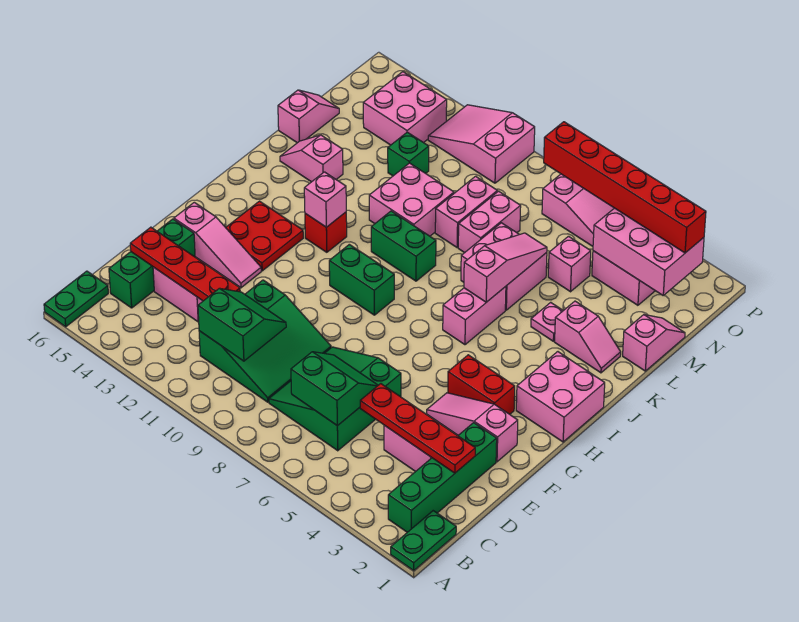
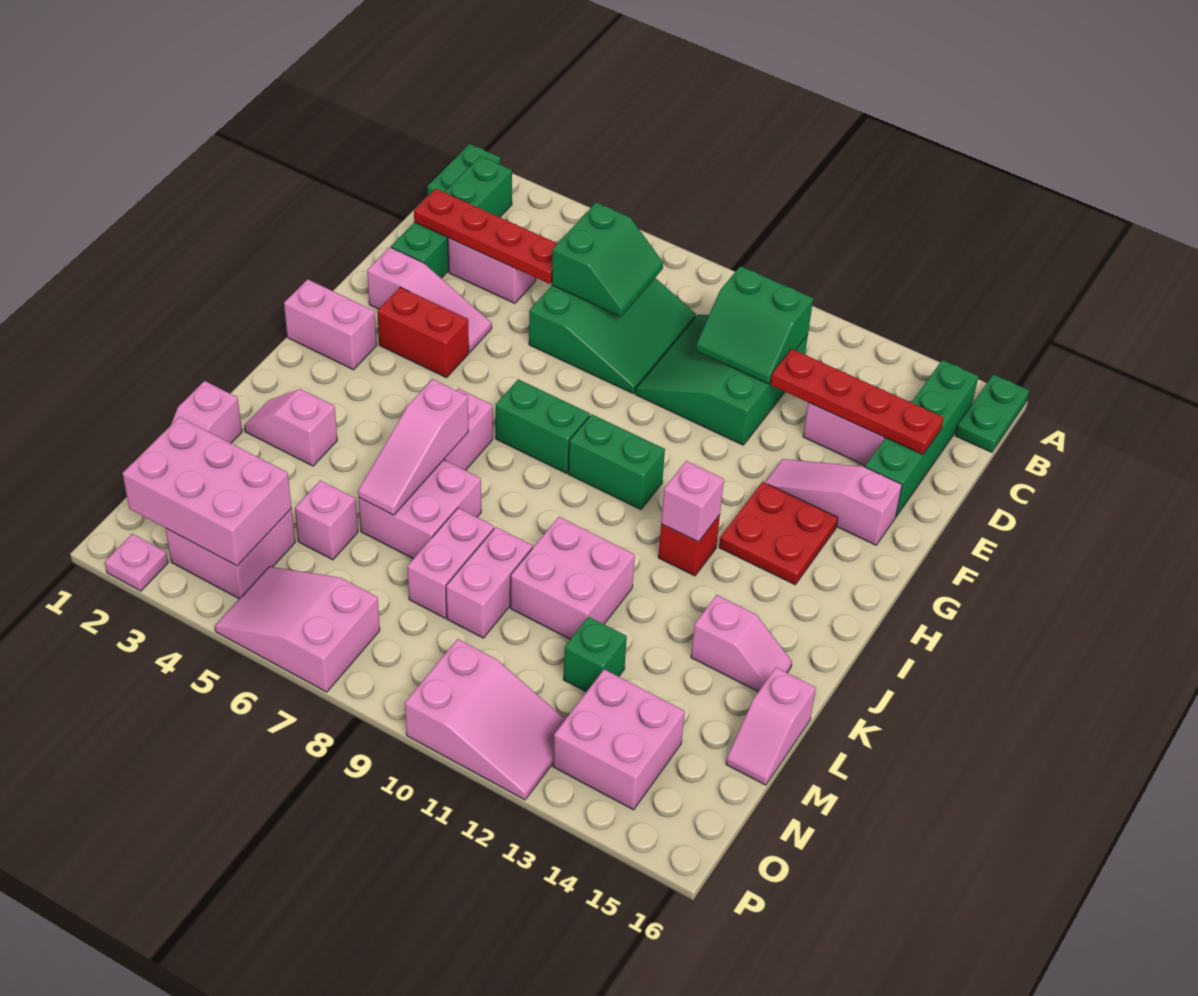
green 2x2 slope [291,352,378,426] -> green 2x2 slope turned to [552,203,663,316]
green 1x3 brick [109,219,195,308] -> green 1x4 brick [865,360,979,517]
pink 2x2 brick [516,352,605,442] -> pink 1x2 brick [284,279,377,370]
green 1x2 brick [371,211,436,281] -> green 1x2 brick moved to [496,379,590,473]
pink 1x1 plate [531,302,563,341] -> pink 1x1 plate moved to [105,534,168,591]
red 1x6 brick [544,122,706,253] -> none

